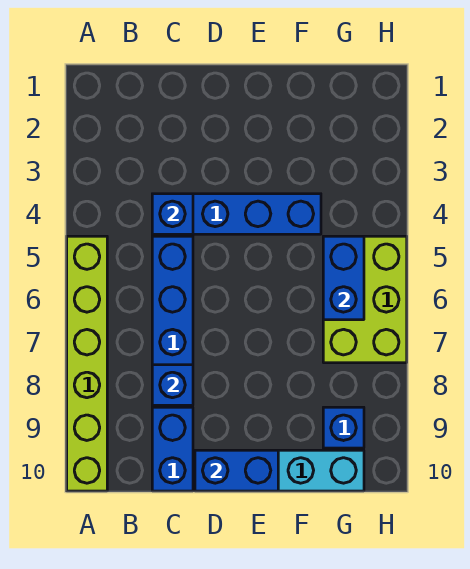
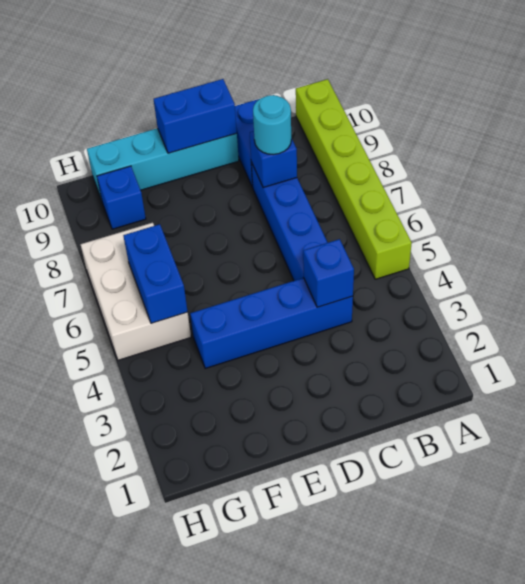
none -> cyan 1x1 round brick [253,95,291,155]
lime 2x3 brick [323,236,407,363] -> white 2x3 brick [80,223,191,360]

